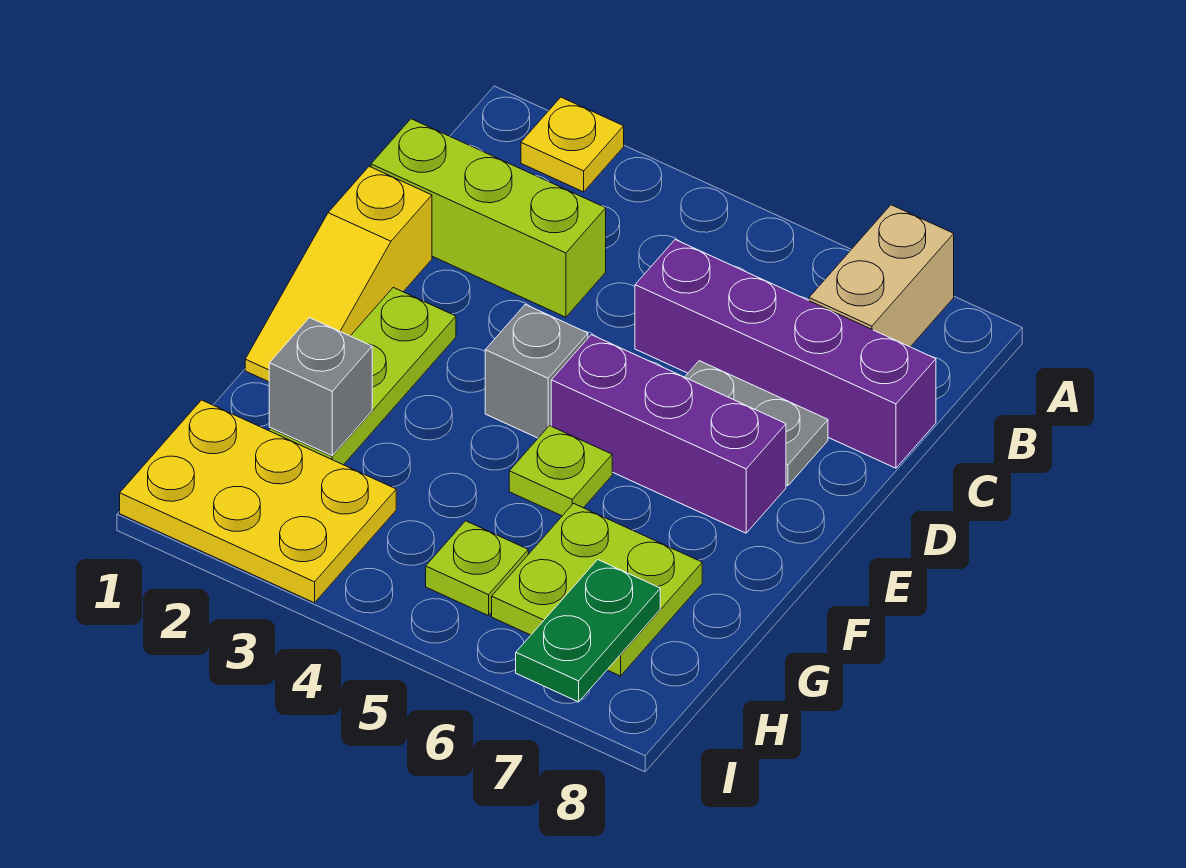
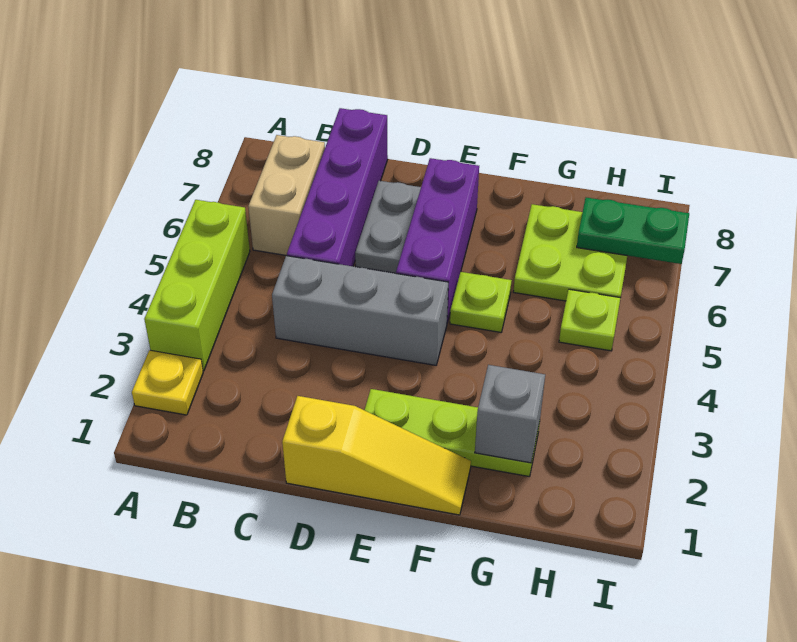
tan 1x2 brick [809,205,954,347] -> tan 1x2 brick turned to [248,135,325,256]
lime 1x3 brick [371,119,606,317] -> lime 1x3 brick moved to [144,200,250,371]
grey 1x1 brick [485,305,588,438] -> grey 1x3 brick [272,256,448,365]
yellow 2x3 plate [120,400,396,603] -> none

